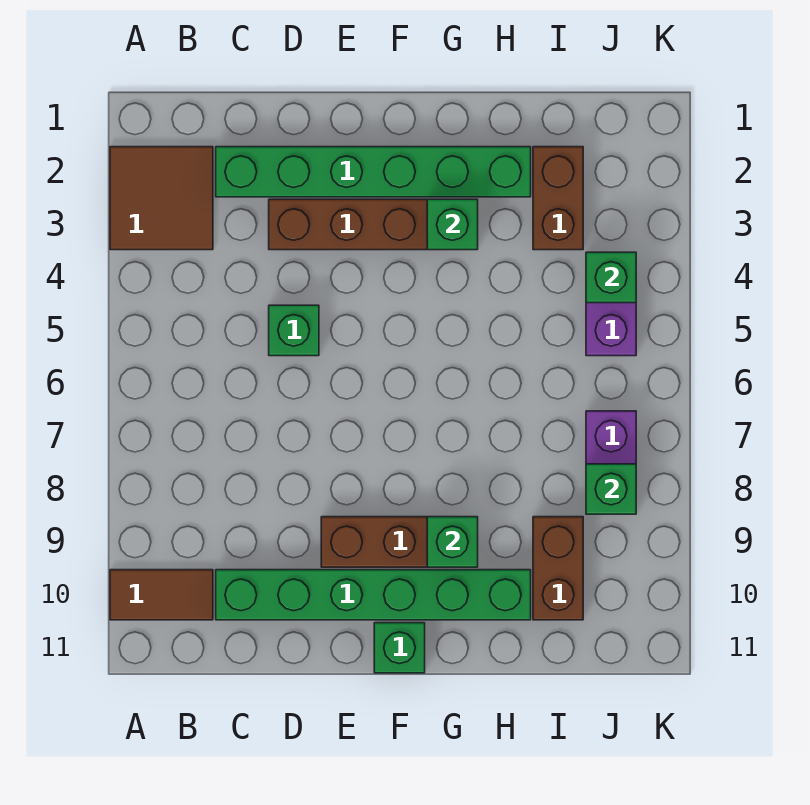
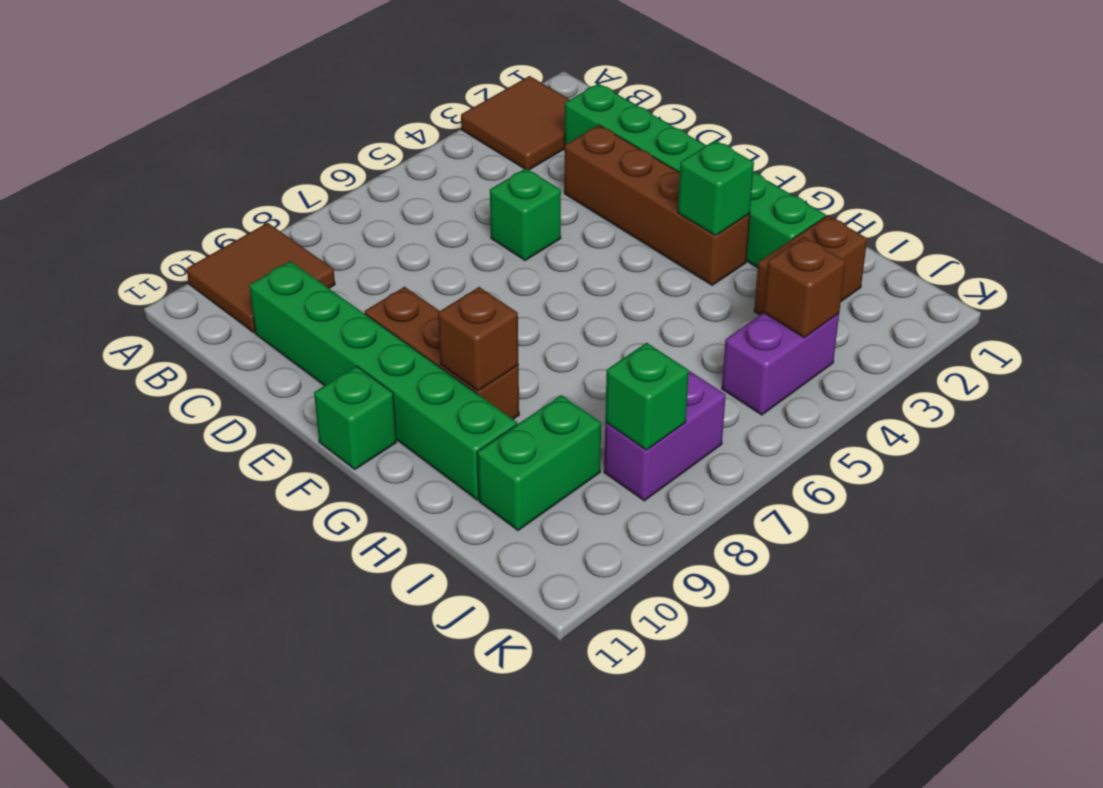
brown 1x2 tile [110,570,213,620] -> brown 2x2 tile [187,223,335,333]
green 1x1 brick [427,517,478,567] -> brown 1x1 brick [438,287,519,391]
brown 1x2 brick [533,517,583,620] -> green 1x2 brick [477,395,601,531]
green 1x1 brick [586,252,636,303] -> brown 1x1 brick [763,237,846,338]

